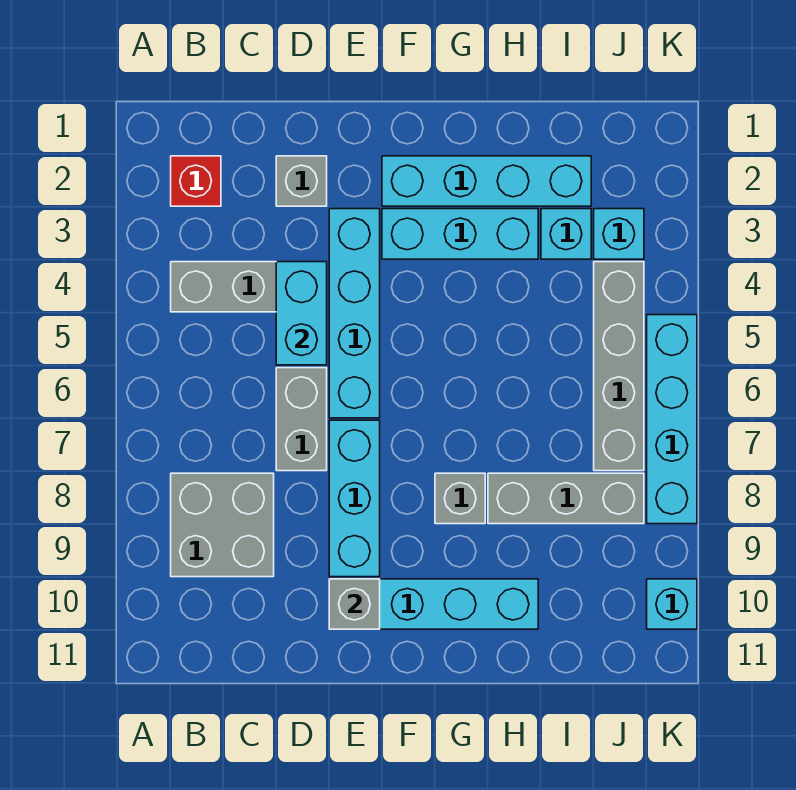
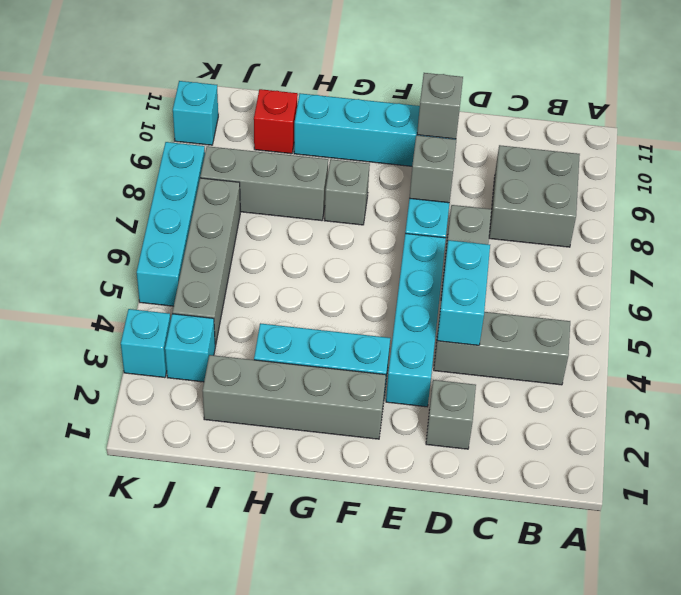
red 1x1 brick [171,156,221,206] -> red 1x1 brick moved to [254,89,298,154]
none -> grey 1x1 brick [410,135,456,203]
cyan 1x4 brick [382,156,591,206] -> grey 1x4 brick [203,355,386,439]
cyan 1x1 brick [541,209,591,259] -> cyan 1x1 brick moved to [121,309,171,378]

